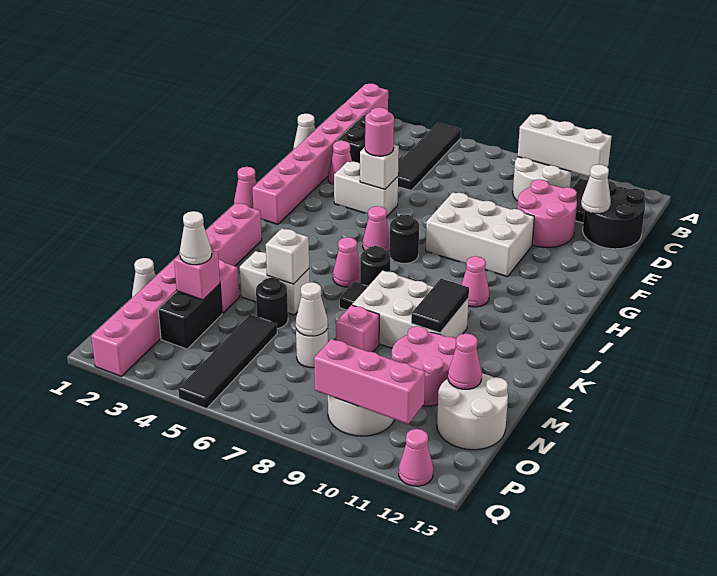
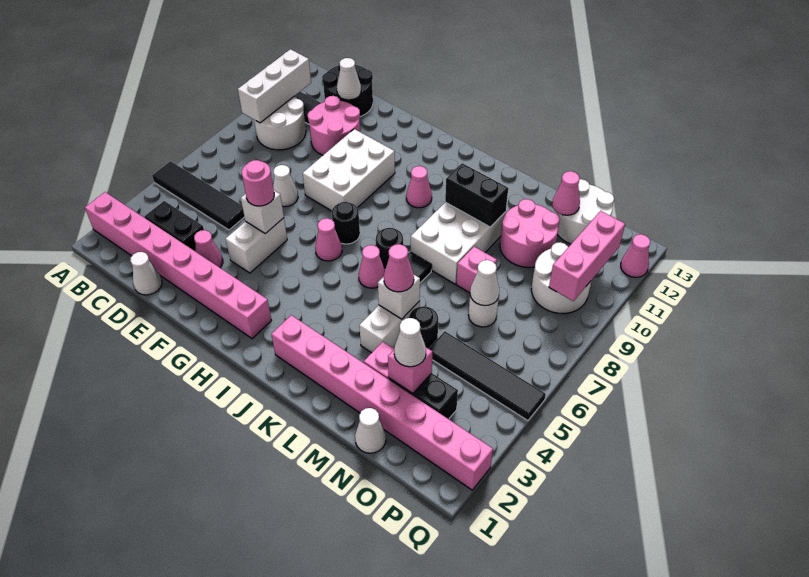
none -> white 1x1 cone [273,165,298,207]
pink 1x1 cone [234,167,257,208] -> pink 1x1 cone moved to [384,244,414,292]
black 1x2 tile [411,279,469,333] -> black 1x2 brick [445,163,508,227]

